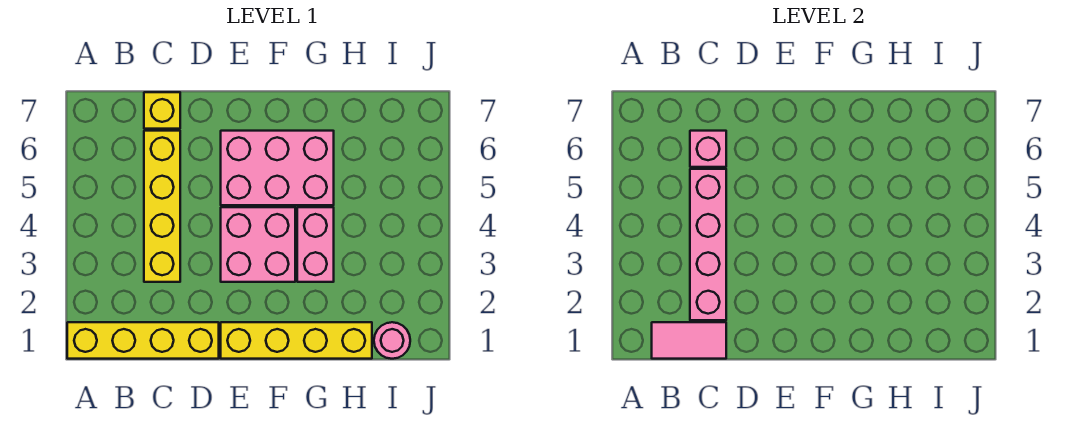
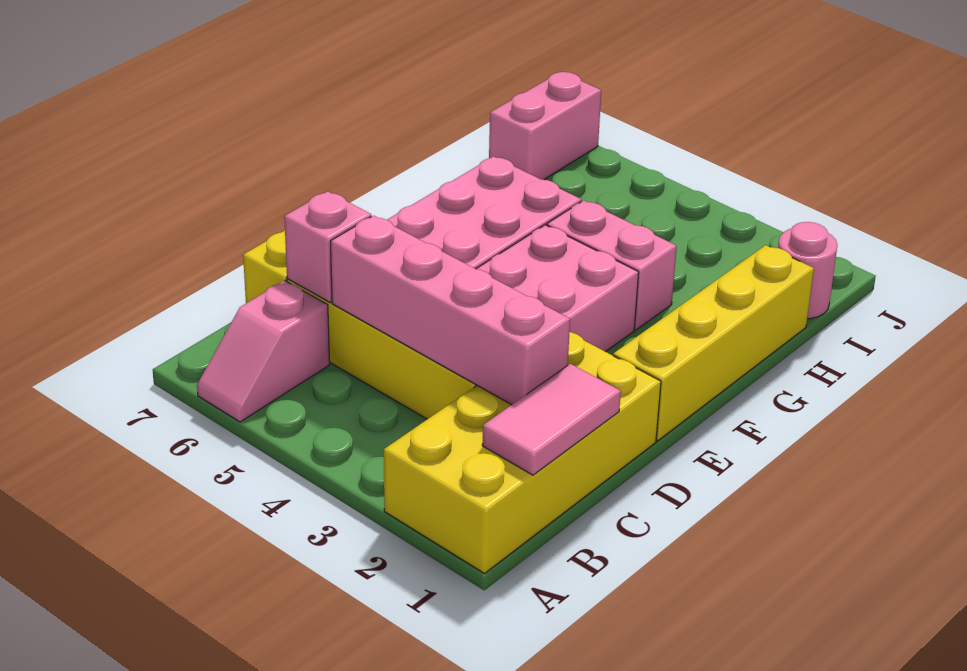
yellow 1x4 brick [67,322,219,359] -> yellow 2x4 brick [384,332,661,573]
none -> pink 1x2 slope [197,281,330,422]
none -> pink 1x2 brick [489,72,601,180]

